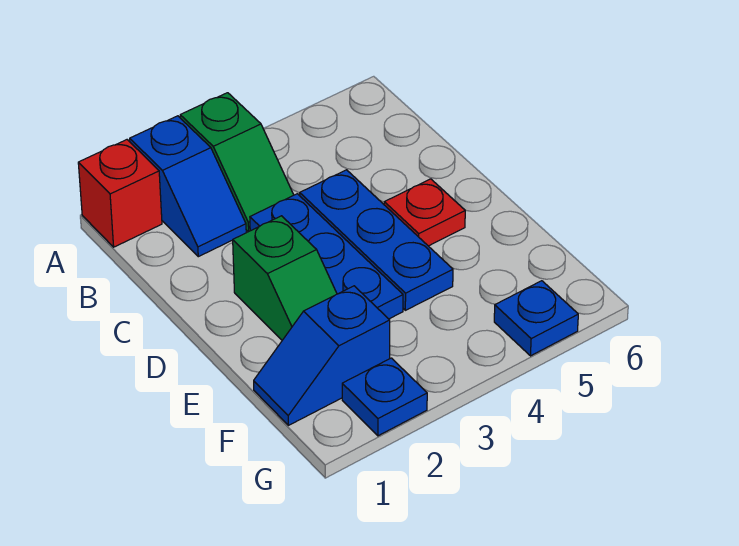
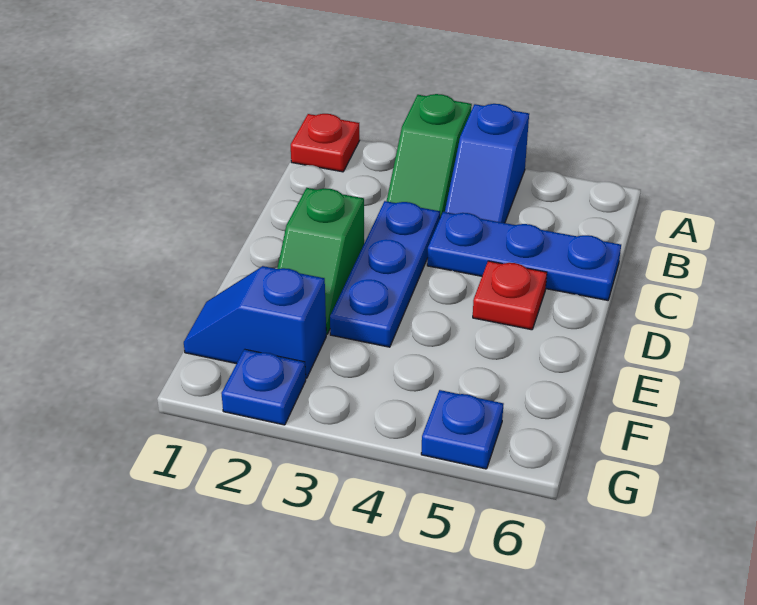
red 1x1 brick [78,140,162,247] -> red 1x1 plate [291,114,360,172]
blue 1x2 slope [130,116,246,257] -> blue 1x2 slope moved to [445,104,529,223]
blue 1x3 plate [300,170,453,310] -> blue 1x3 plate turned to [427,212,621,300]

